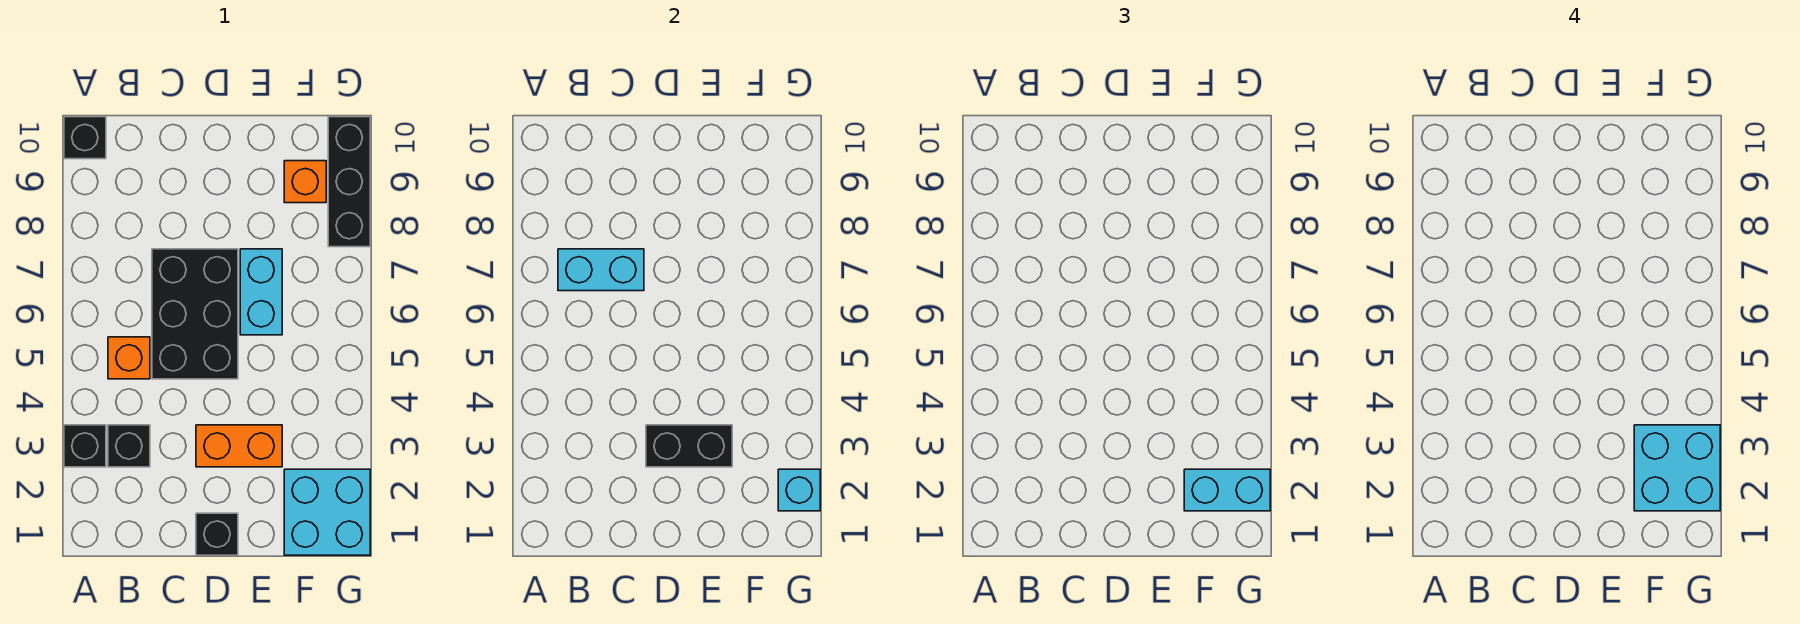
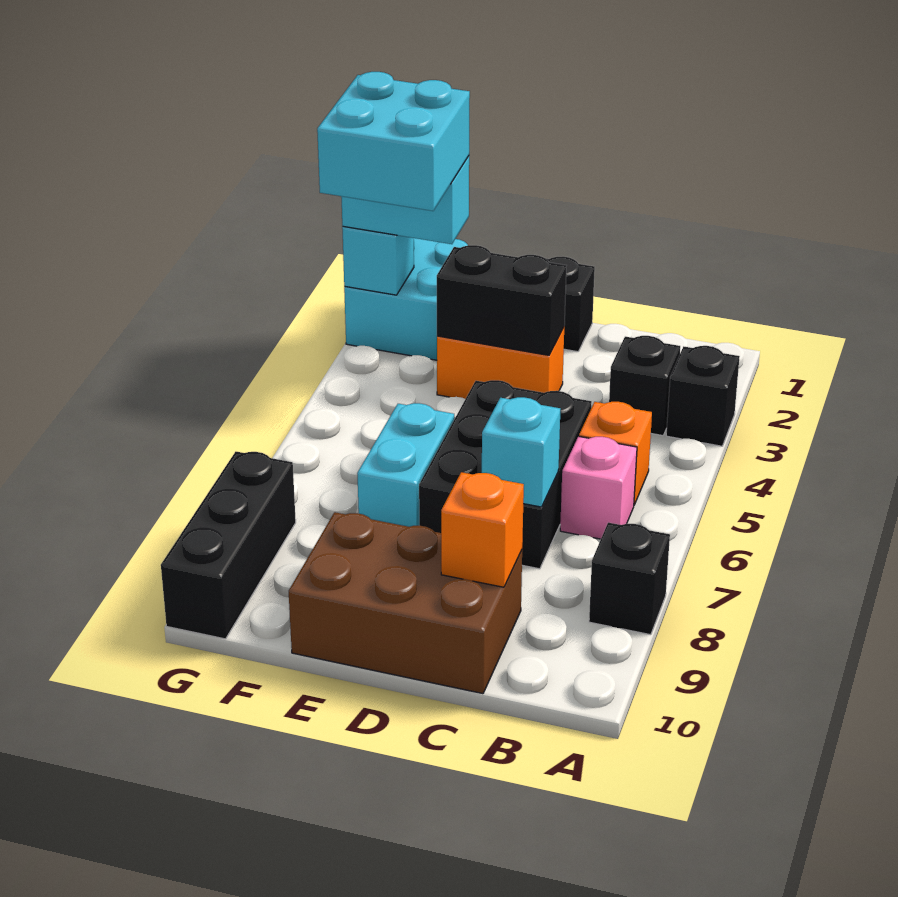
black 1x1 brick [64,117,106,159] -> black 1x1 brick moved to [589,523,670,635]
none -> pink 1x1 brick [560,436,637,539]
cyan 1x2 brick [558,249,644,291] -> cyan 1x1 brick [482,397,560,507]
none -> brown 2x3 brick [289,512,522,694]
orange 1x1 brick [284,161,326,203] -> orange 1x1 brick moved to [441,472,524,587]

